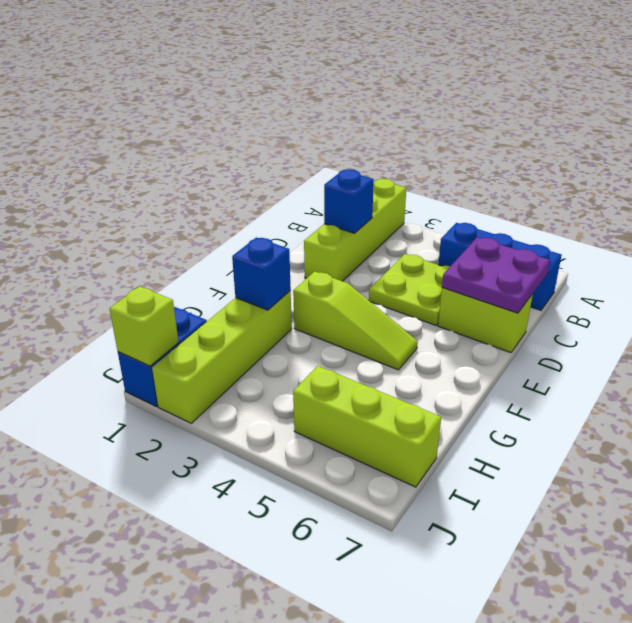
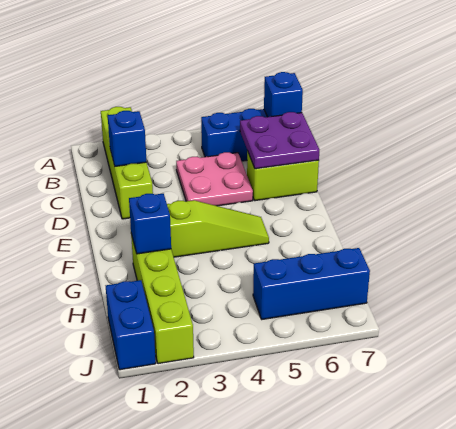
none -> blue 1x1 brick [264,72,303,117]
lime 2x2 plate [369,254,450,325] -> pink 2x2 plate [176,152,253,206]
lime 1x3 brick [293,366,441,487] -> blue 1x3 brick [253,248,370,319]
lime 1x1 brick [109,286,179,366] -> none

